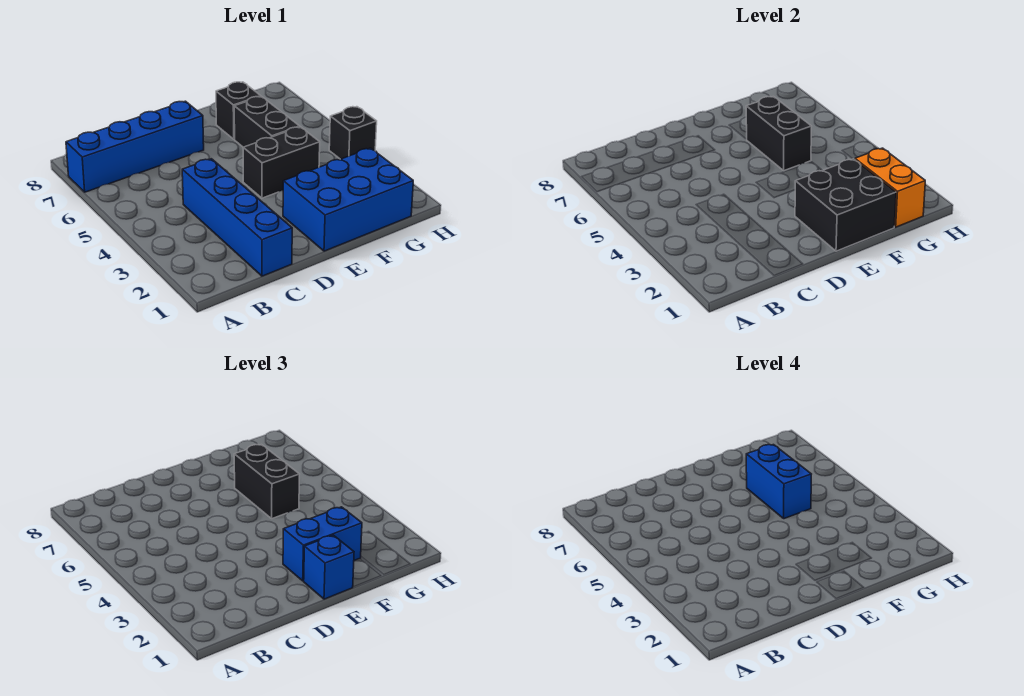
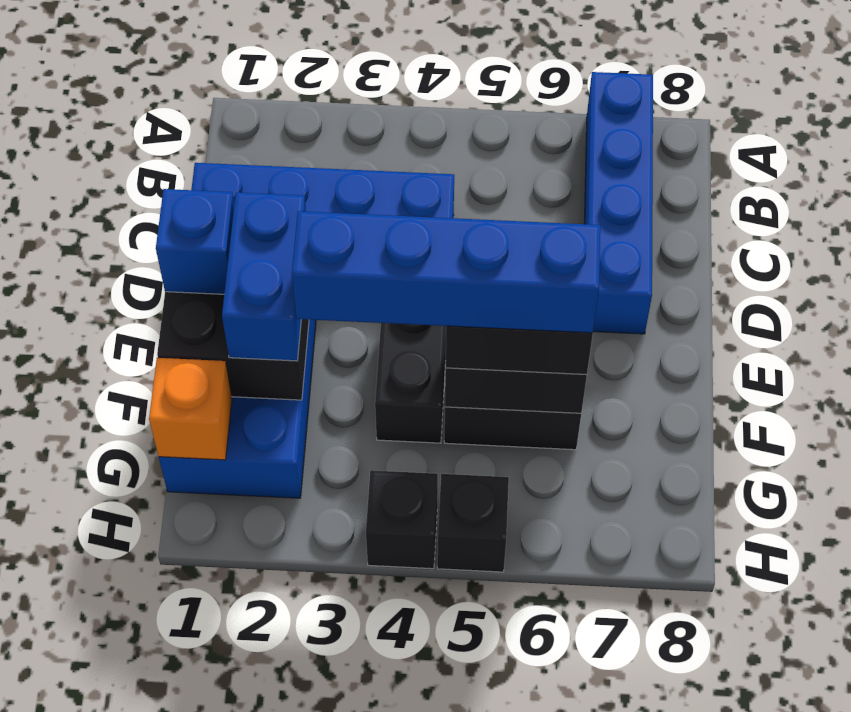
blue 1x2 brick [746,445,811,519] -> blue 1x4 brick [292,211,600,333]
black 1x1 brick [216,82,261,139] -> black 1x1 brick moved to [437,474,509,572]
orange 1x2 brick [855,148,925,227] -> orange 1x1 brick [149,358,232,460]

